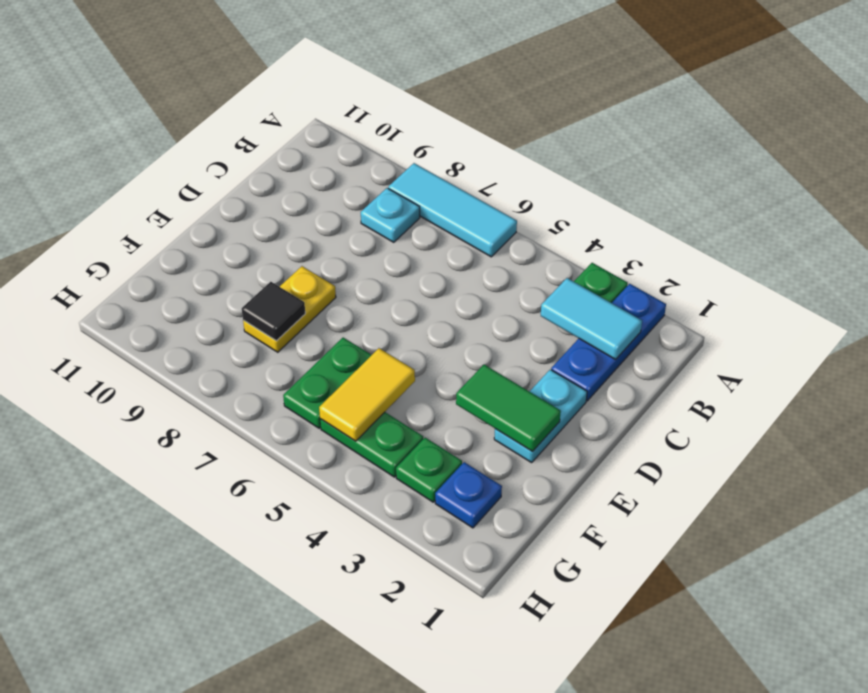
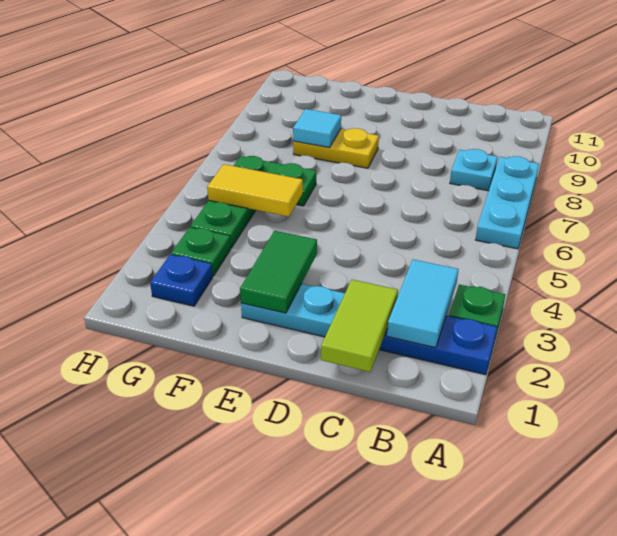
cyan 1x3 tile [388,163,517,257] -> cyan 1x3 plate [476,156,539,249]
none -> lime 1x2 tile [321,280,398,372]
black 1x1 tile [242,282,305,341] -> cyan 1x1 tile [293,109,341,148]

